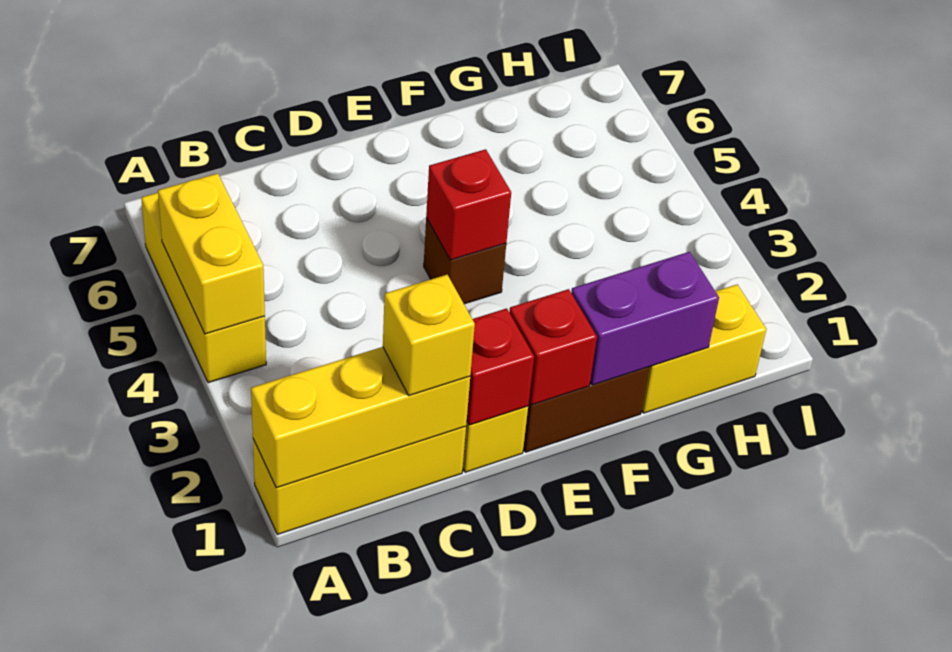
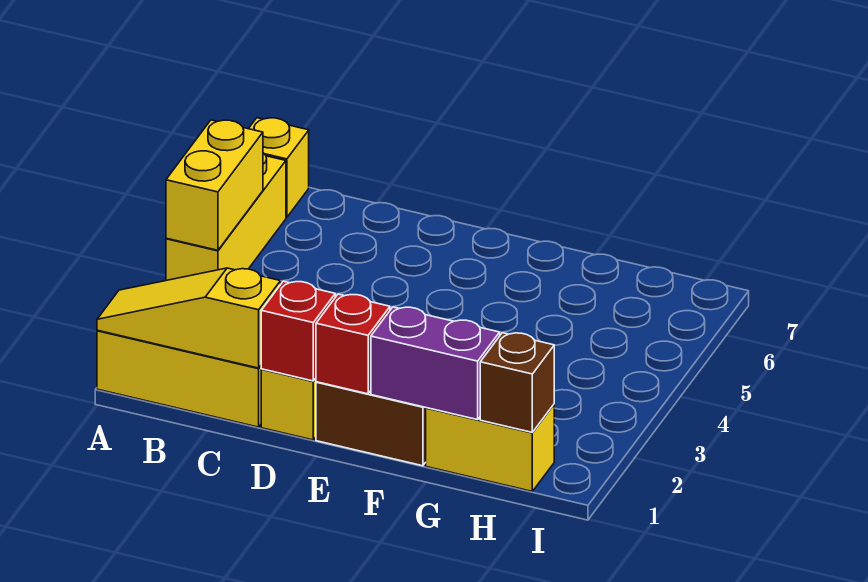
yellow 1x3 brick [251,347,470,488] -> yellow 1x3 slope [97,268,281,368]
yellow 1x1 brick [383,275,475,396] -> yellow 1x1 brick moved to [249,118,309,217]
brown 1x1 brick [424,218,506,304] -> brown 1x1 brick moved to [480,333,554,432]
red 1x1 brick [426,149,511,260] -> none

